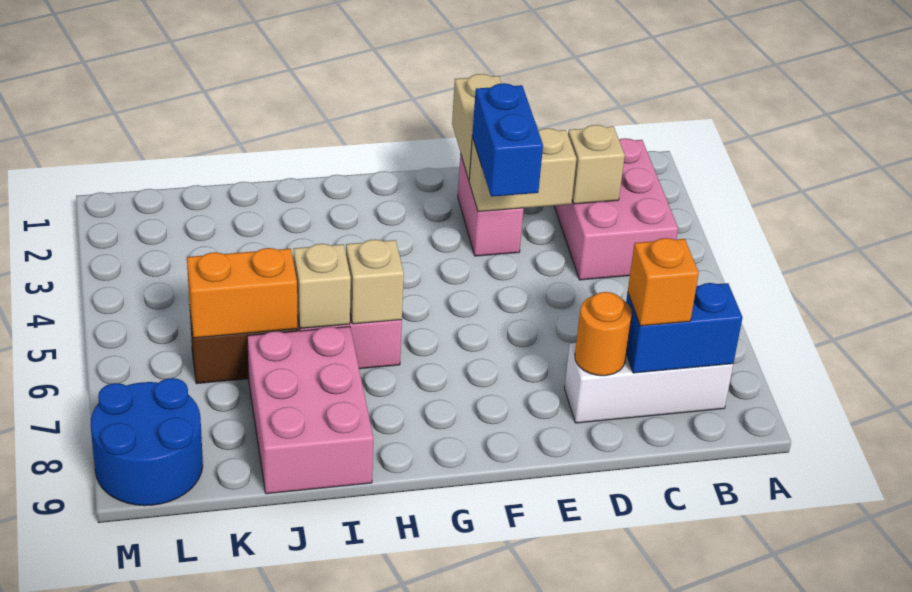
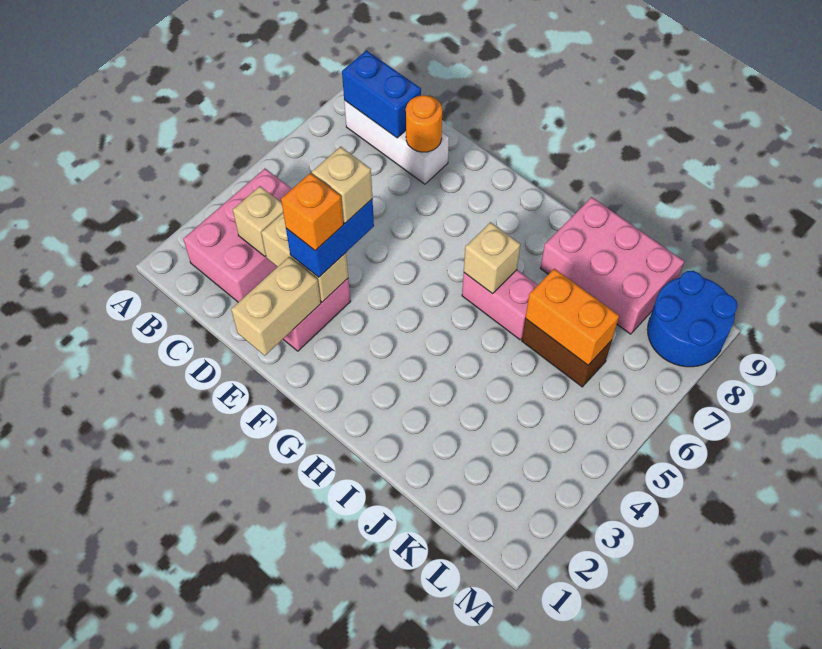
orange 1x1 brick [628,238,699,326] -> orange 1x1 brick moved to [281,173,343,251]
tan 1x1 brick [294,244,351,329] -> tan 1x1 brick moved to [312,147,372,223]
pink 2x3 brick [247,326,373,494] -> pink 2x3 brick turned to [541,197,684,334]

